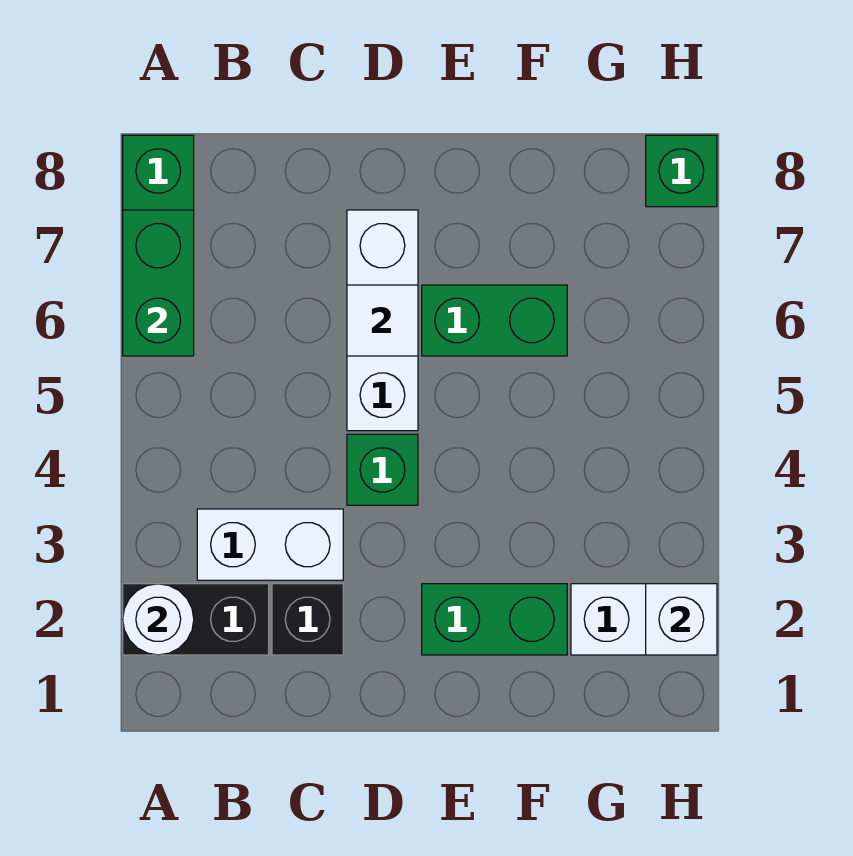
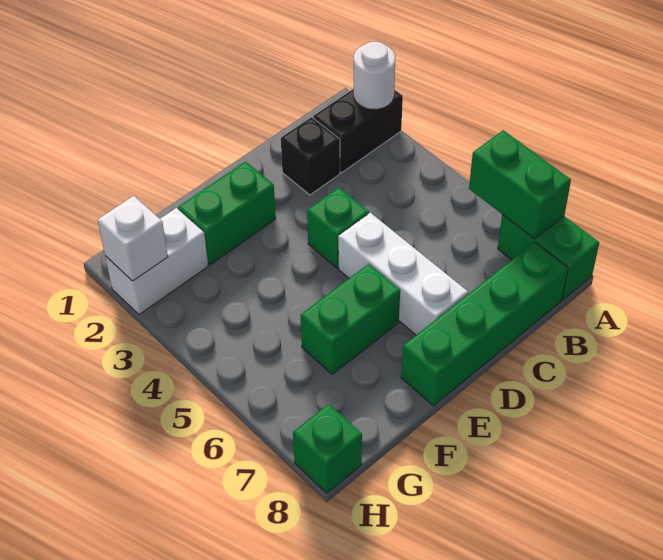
white 1x2 brick [197,509,343,580] -> none
none -> green 1x4 brick [401,242,568,406]
white 1x1 tile [347,285,418,356] -> none

